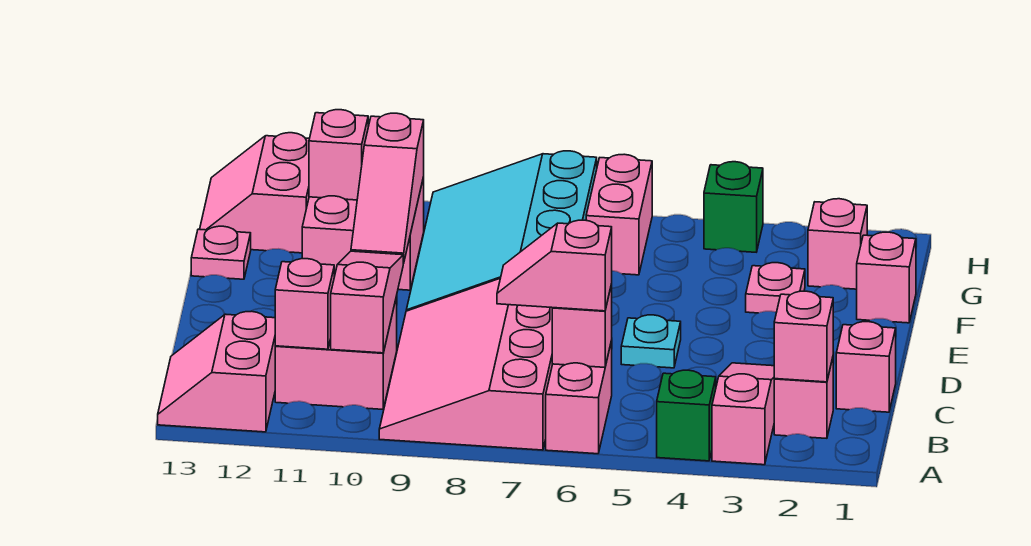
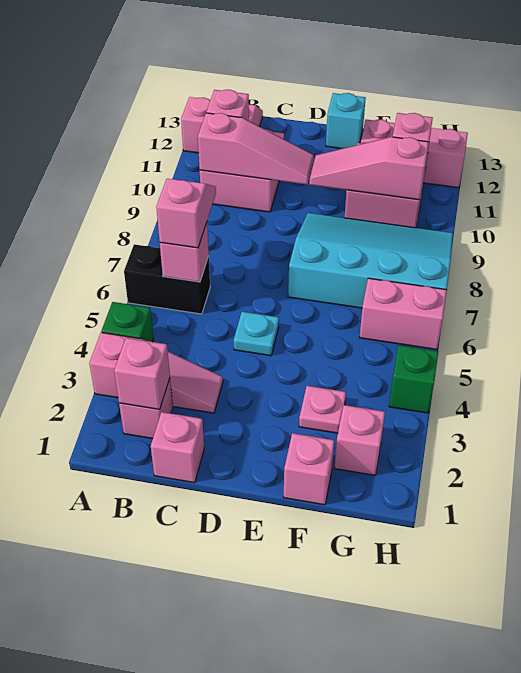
pink 1x2 brick [546,341,612,454] -> black 1x2 brick [124,244,210,314]
pink 3x4 slope [379,279,553,450] -> none
none -> cyan 1x1 brick [326,93,366,149]

